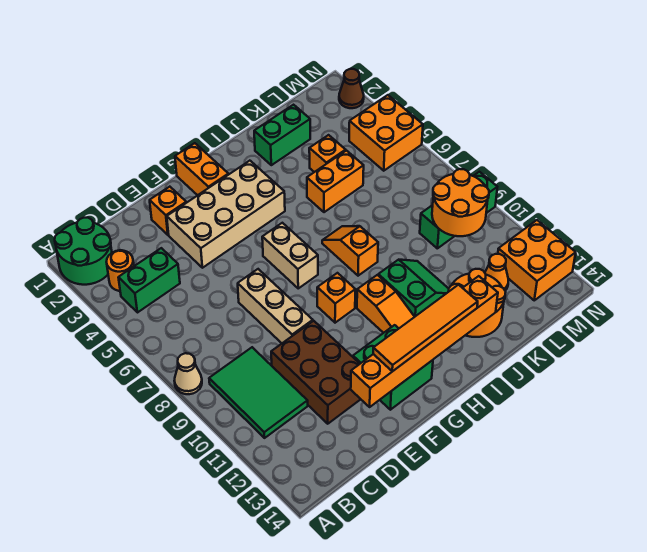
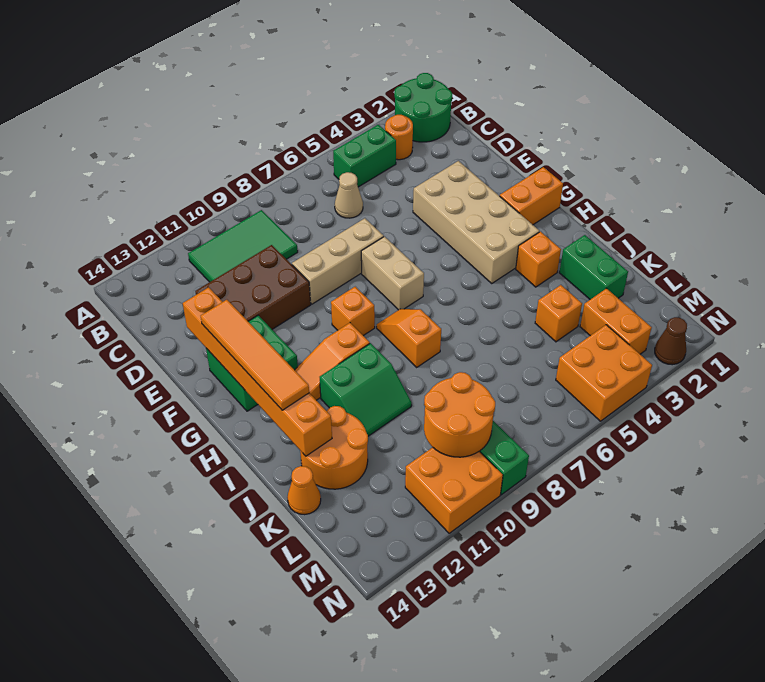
tan 1x1 cone [174,353,202,394] -> tan 1x1 cone moved to [335,172,363,218]
green 1x2 brick [118,248,180,313] -> green 1x2 brick turned to [333,125,396,187]
orange 1x1 brick [150,187,186,235] -> orange 1x1 brick moved to [516,232,561,287]
tan 1x2 brick [262,223,318,288] -> tan 1x2 brick turned to [361,237,424,310]
orange 1x2 slope [322,226,378,276] -> orange 1x2 slope turned to [377,309,441,367]
orange 1x2 brick [307,151,364,212] -> orange 1x2 brick moved to [580,288,652,354]
orange 1x1 cone [485,254,508,290] -> orange 1x1 cone moved to [287,466,321,515]
orange 2x2 brick [498,220,576,300] -> orange 2x2 brick moved to [405,447,503,533]

